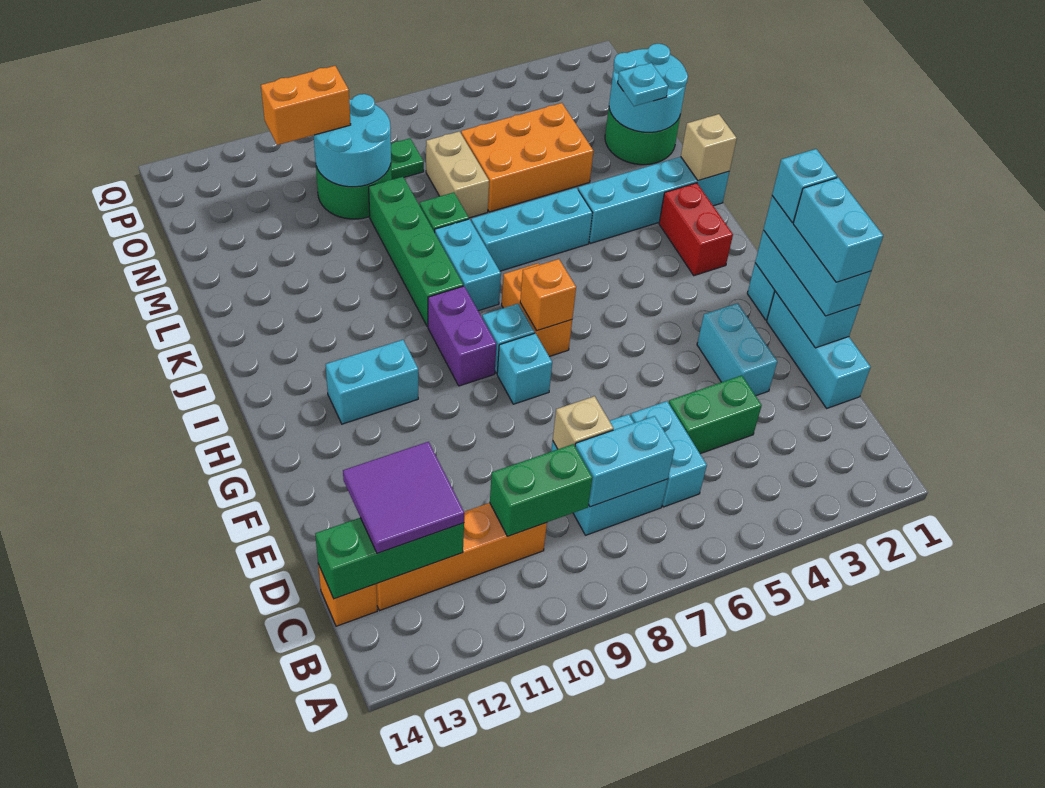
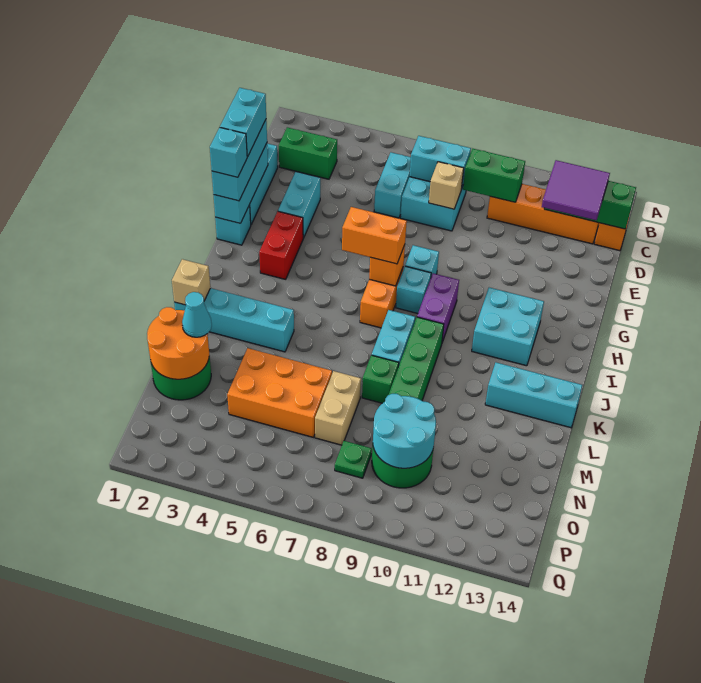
green 1x2 brick [669,375,762,454] -> green 1x2 brick moved to [279,127,337,179]
cyan 1x2 brick [326,340,418,424] -> cyan 2x2 brick [472,288,544,366]
red 1x2 brick [659,183,733,276] -> red 1x2 brick moved to [259,212,303,279]
cyan 1x3 brick [471,188,592,271] -> cyan 1x3 brick moved to [485,363,582,428]
cyan 2x2 round brick [609,44,688,132] -> orange 2x2 round brick [147,307,209,379]
cyan 1x1 plate [618,63,668,106] -> cyan 1x1 cone [182,292,212,337]
orange 1x2 brick [261,66,351,145] -> orange 1x2 brick moved to [342,207,407,264]

